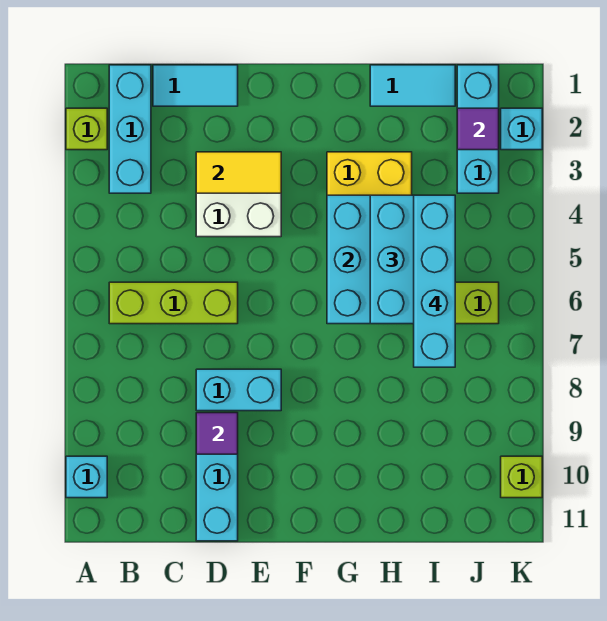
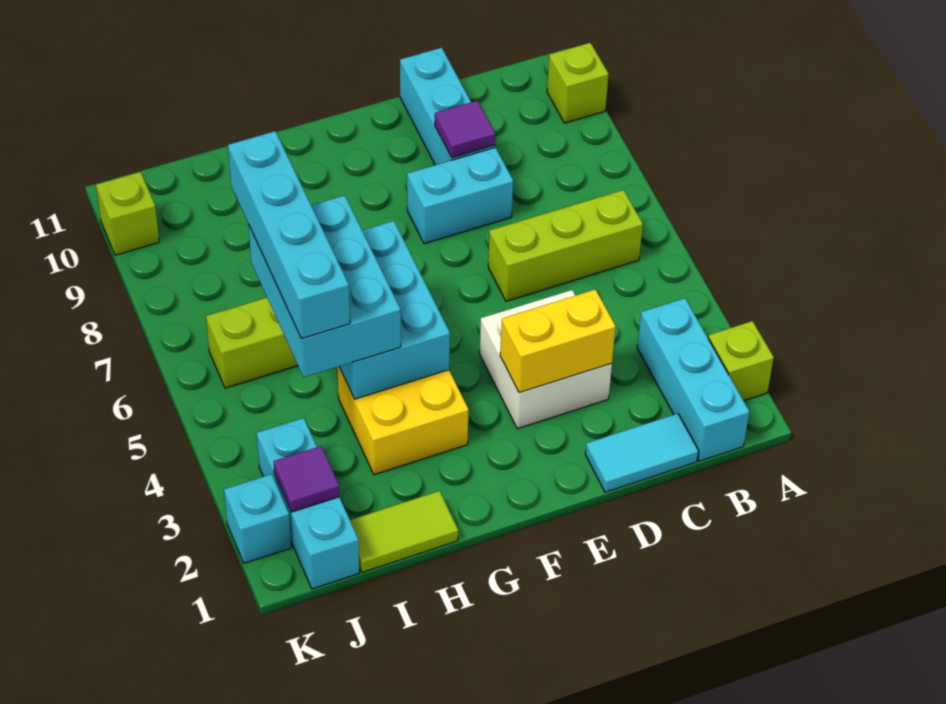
cyan 1x1 brick [66,456,107,498] -> lime 1x1 brick [547,43,608,123]
yellow 1x2 tile [196,152,281,193] -> yellow 1x2 brick [500,289,616,393]
cyan 1x2 tile [370,65,455,106] -> lime 1x2 tile [350,491,458,572]

